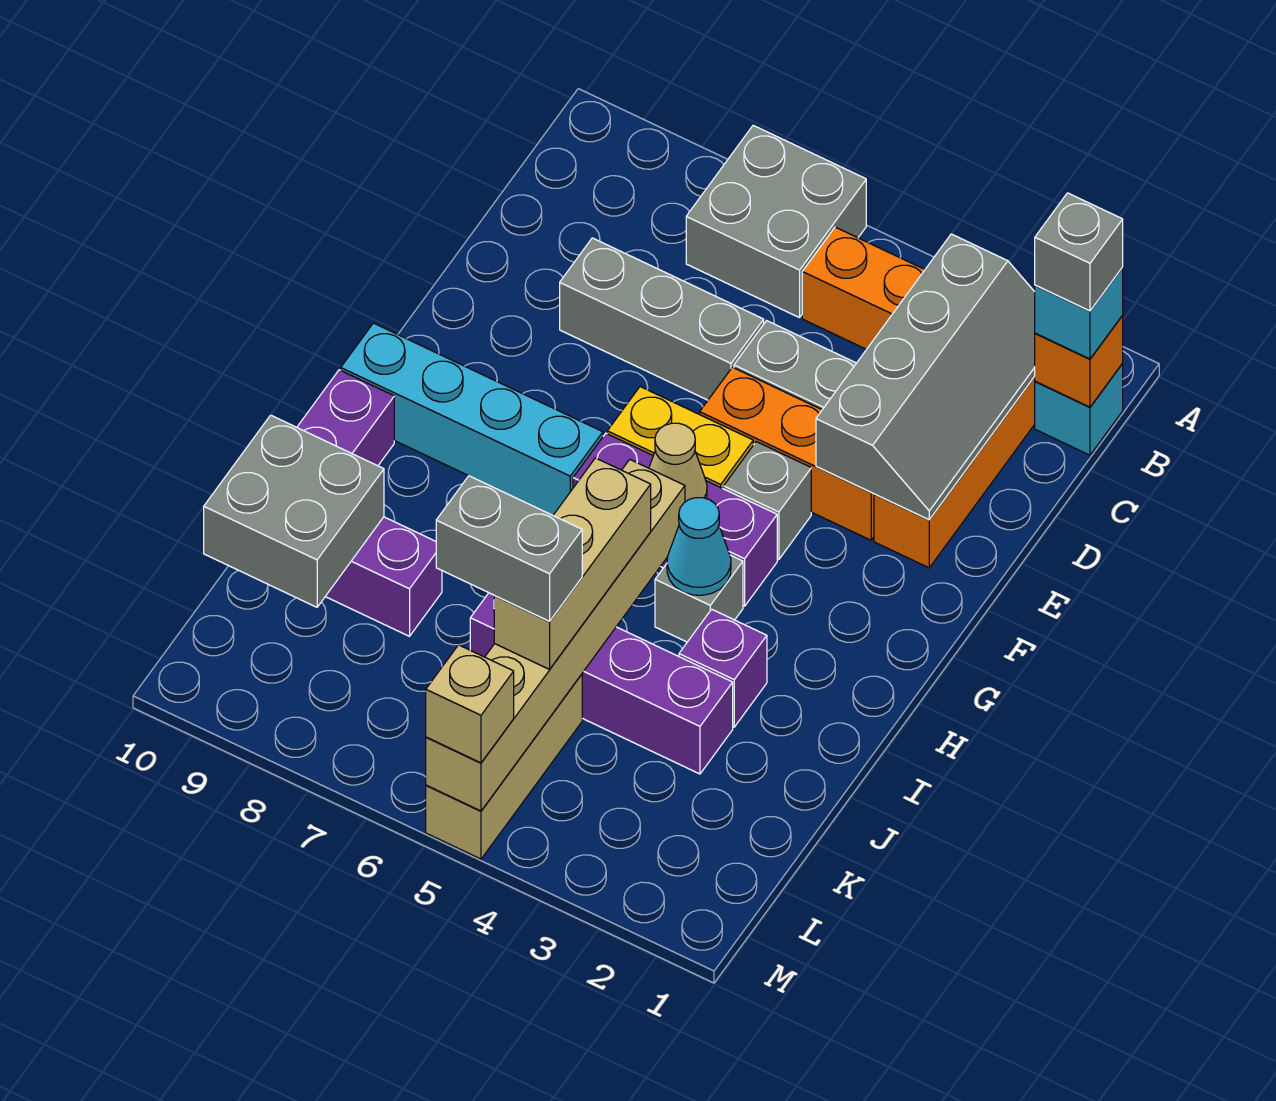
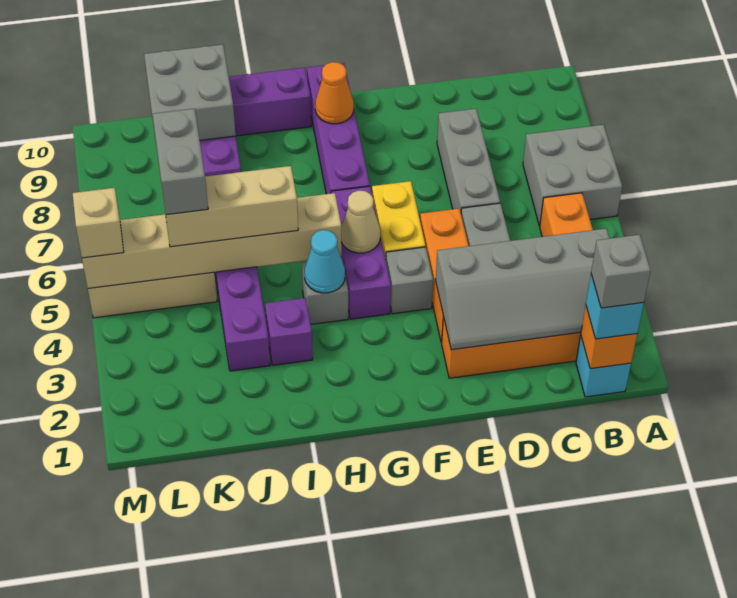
cyan 1x4 brick [341,323,603,515] -> purple 1x4 brick [307,63,370,194]
none -> orange 1x1 cone [315,62,354,124]

